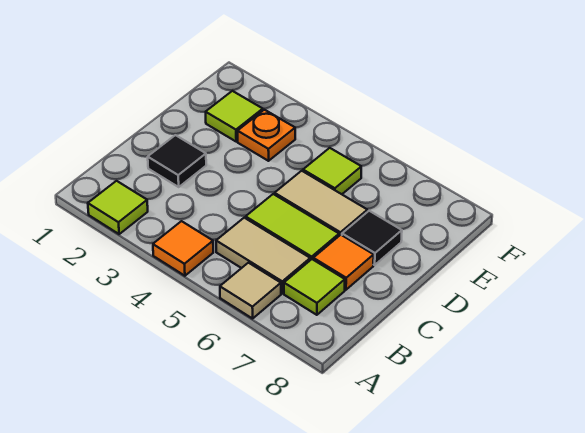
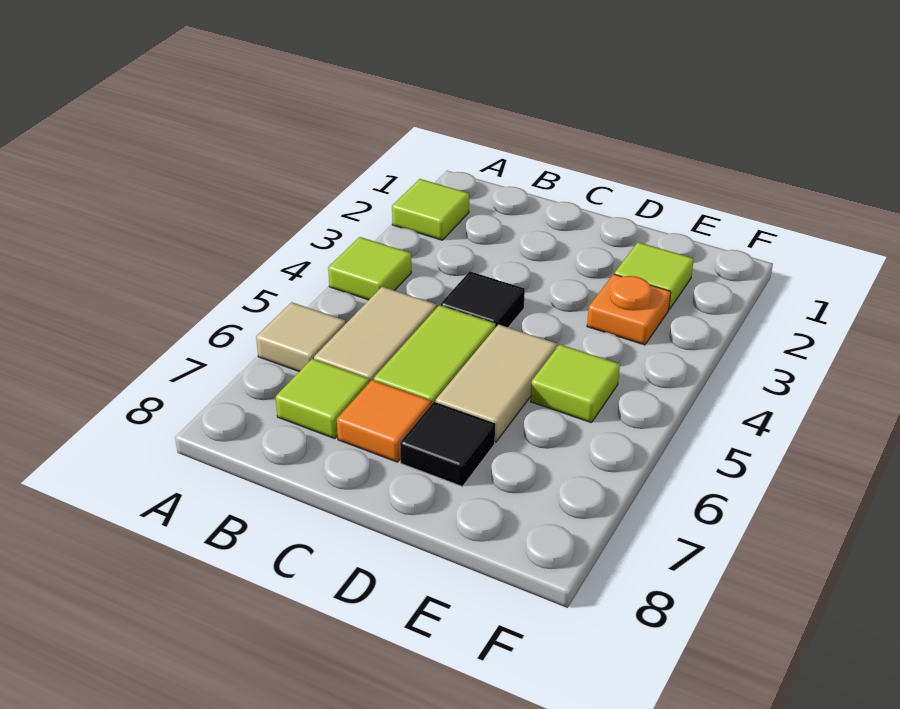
orange 1x1 tile [153,221,213,276] -> lime 1x1 tile [328,237,411,300]
black 1x1 tile [148,135,206,187] -> black 1x1 tile moved to [441,271,525,328]

